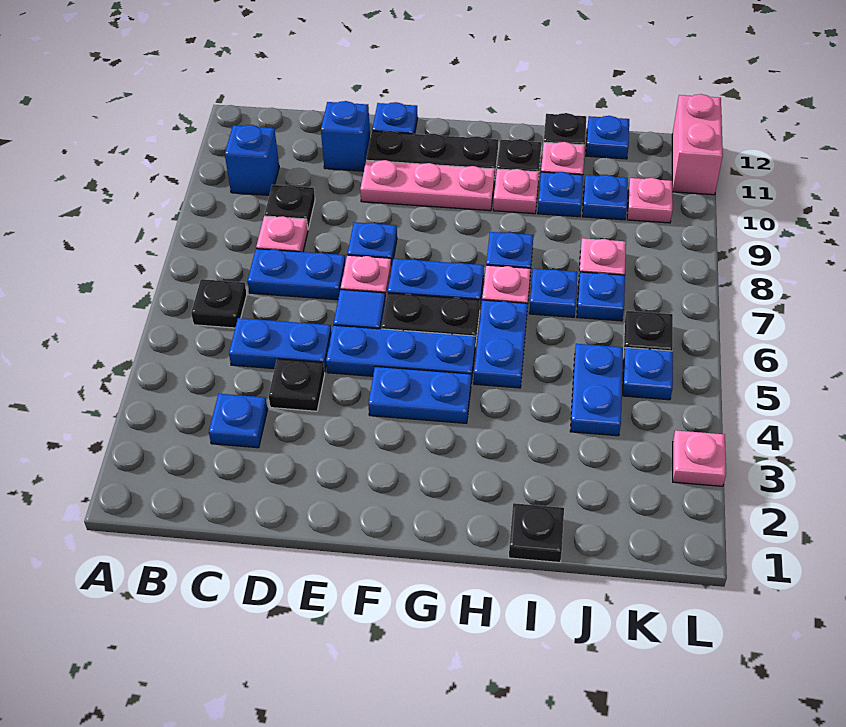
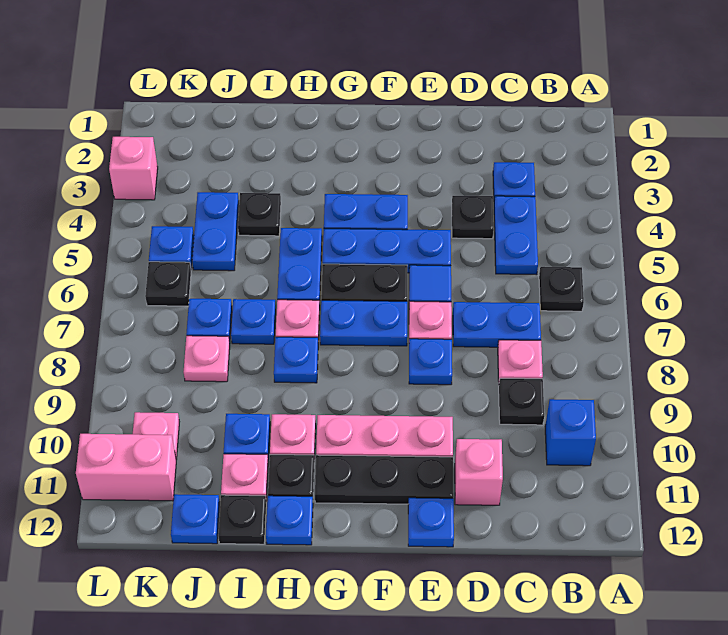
blue 1x2 plate [229,318,332,373] -> blue 1x2 plate turned to [494,196,538,275]
blue 1x1 brick [321,101,370,171] -> pink 1x1 brick [455,439,503,505]
black 1x1 plate [509,503,564,563] -> black 1x1 plate moved to [238,193,281,236]
blue 1x1 plate [582,175,628,220] -> blue 1x1 plate moved to [266,496,313,545]
pink 1x1 plate [673,430,726,486] -> pink 1x1 brick [109,137,158,200]
pink 1x2 brick [672,94,723,195] -> pink 1x2 brick turned to [76,434,176,501]

